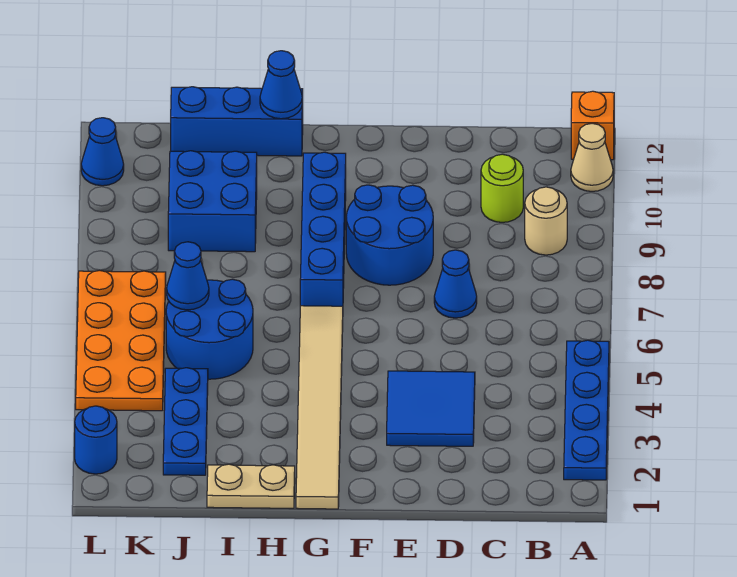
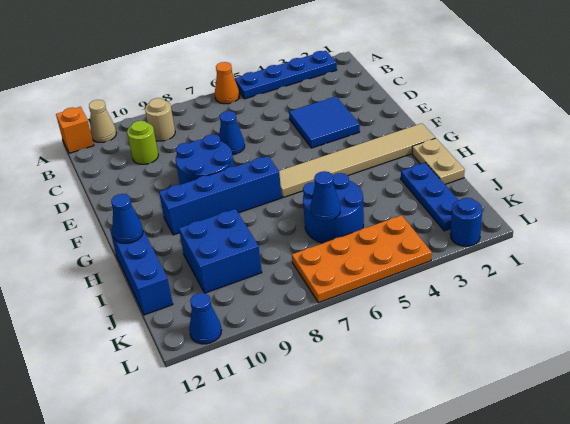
none -> orange 1x1 cone [215,62,240,104]
blue 1x3 plate [163,368,208,475] -> blue 1x3 plate turned to [401,163,458,231]

